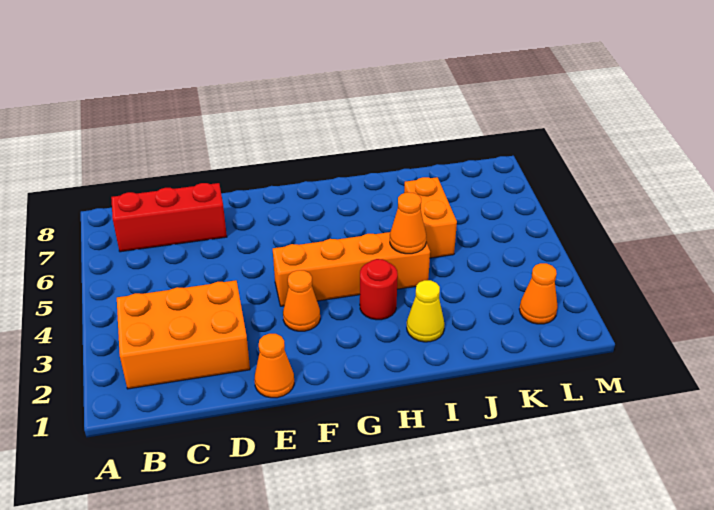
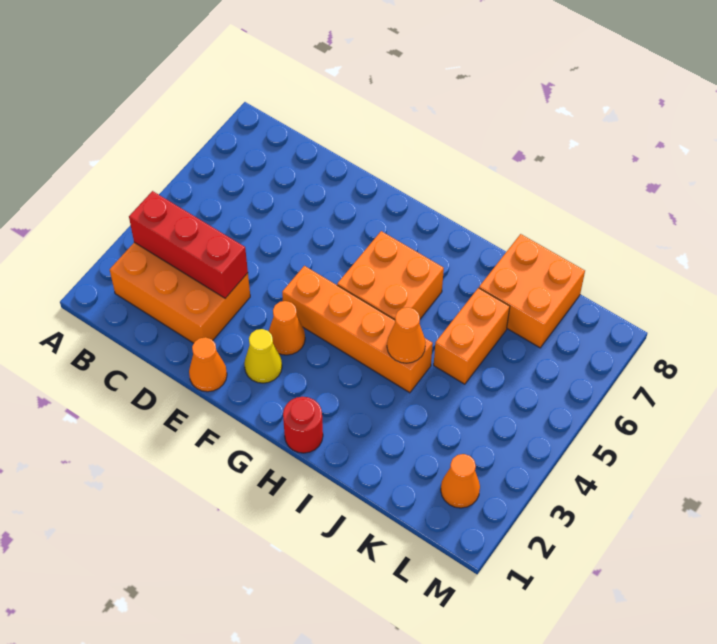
red 1x3 brick [111,183,227,252] -> red 1x3 brick moved to [129,191,248,298]
none -> orange 2x2 brick [337,231,444,320]
red 1x1 round brick [360,259,398,320] -> red 1x1 round brick moved to [283,397,323,453]
yellow 1x1 cone [407,280,444,342] -> yellow 1x1 cone moved to [244,329,282,383]
none -> orange 2x2 brick [479,234,585,348]

